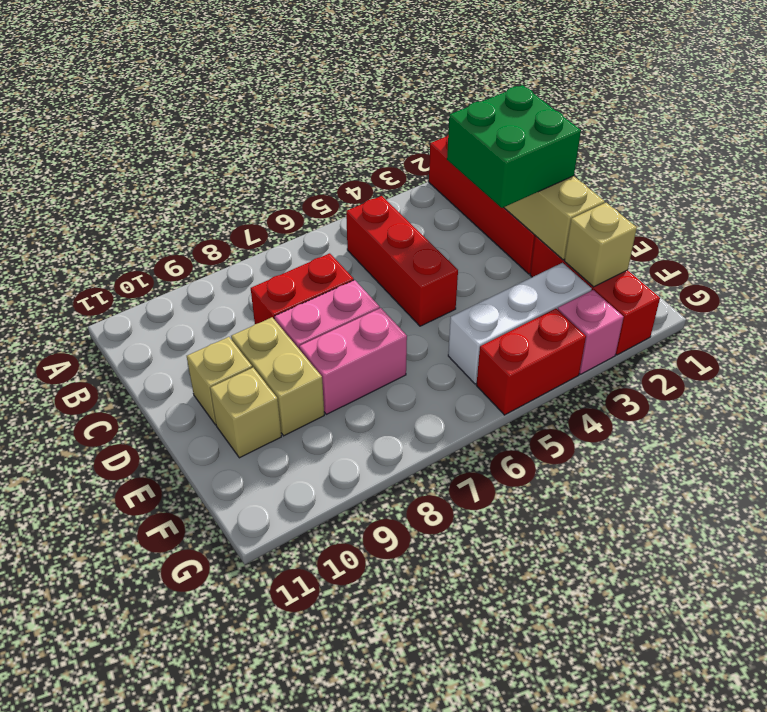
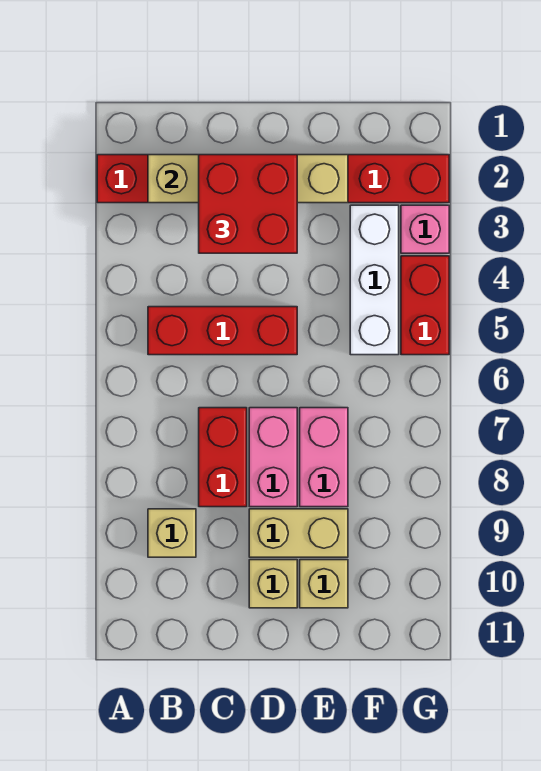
green 2x2 brick [447,85,581,208] -> red 2x2 brick [199,155,297,253]
tan 1x1 brick [565,203,637,287] -> tan 1x1 brick moved to [148,509,196,557]

